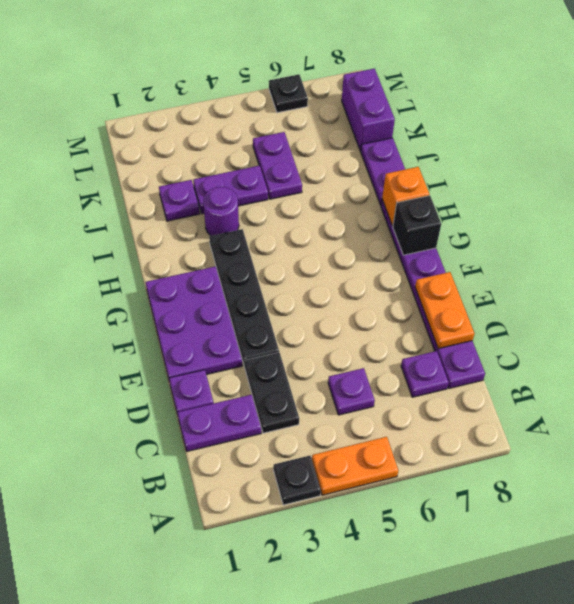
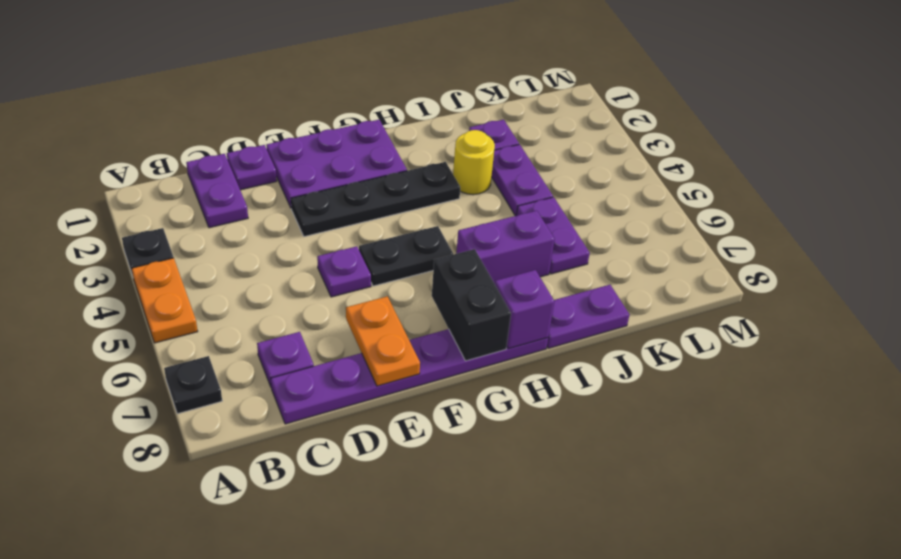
black 1x2 plate [244,353,299,433] -> black 1x2 plate moved to [359,226,453,286]
purple 1x1 plate [328,368,375,415] -> purple 1x1 plate moved to [317,246,371,297]
orange 1x2 plate [415,272,475,349] -> orange 1x2 plate turned to [346,296,420,386]
black 1x1 brick [393,196,441,255] -> black 1x2 brick [432,249,511,361]
orange 1x1 brick [382,167,430,226] -> purple 1x1 brick [495,270,554,349]
purple 1x1 round brick [203,187,239,236] -> yellow 1x1 round brick [453,130,495,195]
purple 1x2 plate [253,132,302,199] -> purple 1x2 plate turned to [517,197,590,274]
purple 1x2 brick [342,69,395,151] -> purple 1x2 brick moved to [456,211,555,283]
black 1x1 plate [269,74,308,113] -> black 1x1 plate moved to [164,356,222,414]

